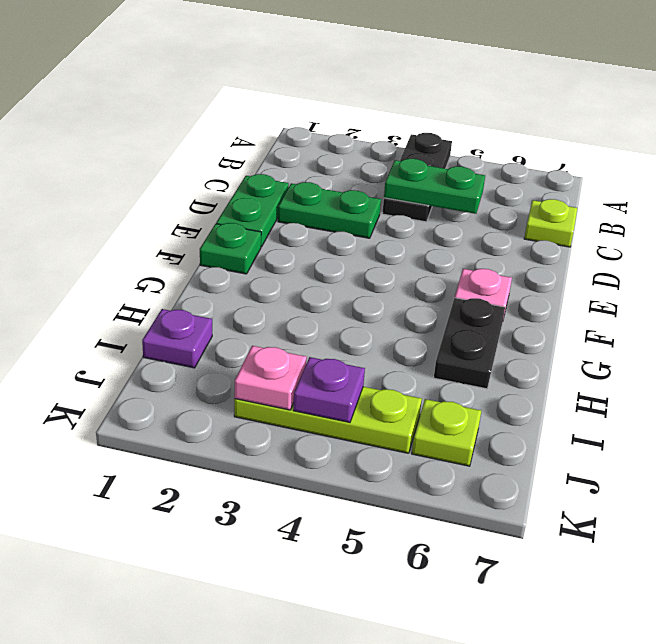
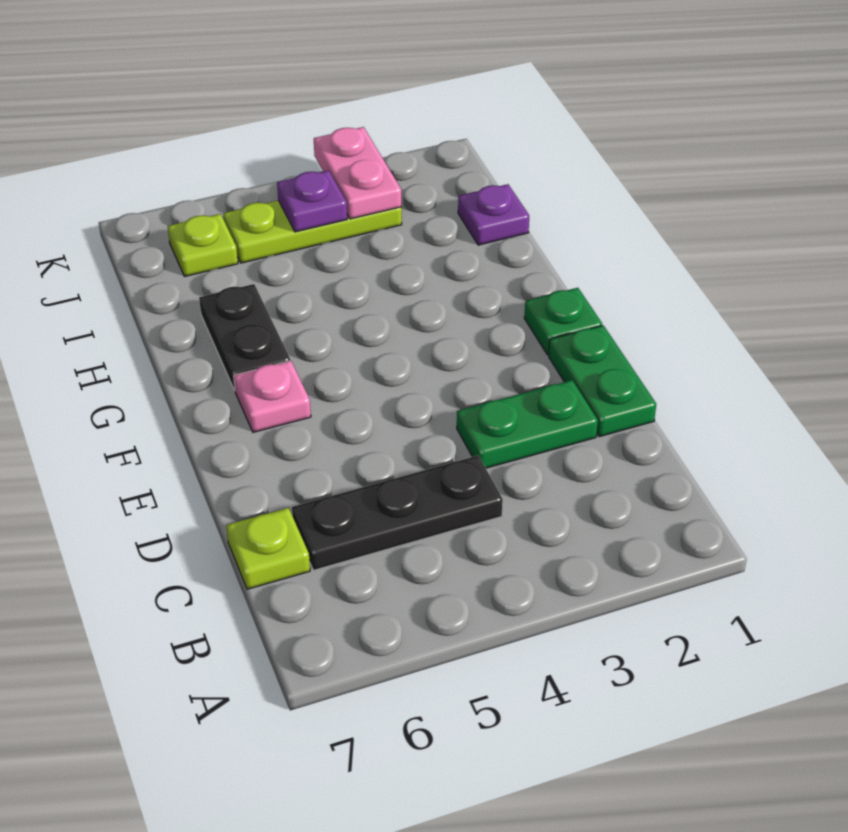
black 1x3 plate [382,133,452,222] -> black 1x3 plate turned to [292,456,503,570]
green 1x2 plate [384,159,485,214] -> none
pink 1x1 plate [234,346,307,410] -> pink 1x2 plate [314,127,401,219]

